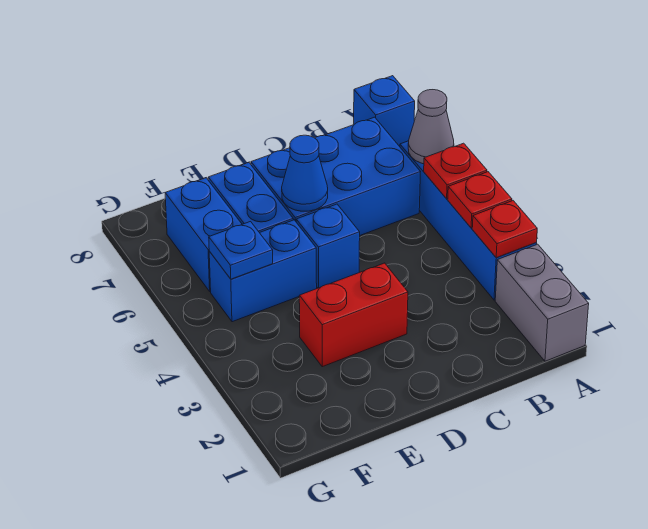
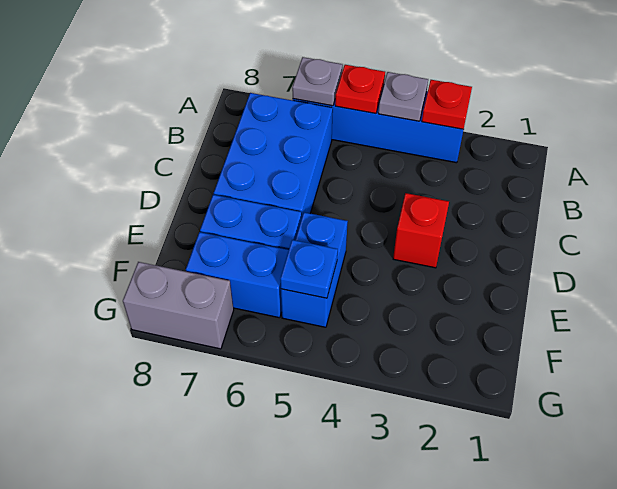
grey 1x2 brick [495,244,589,361] -> grey 1x2 brick moved to [123,262,234,349]
red 1x1 plate [448,172,512,228] -> grey 1x1 plate [378,72,428,121]
grey 1x1 cone [408,90,454,164] -> grey 1x1 plate [292,57,343,106]
blue 1x1 brick [354,76,415,147] -> none
red 1x2 brick [299,263,408,367] -> red 1x1 brick [393,193,449,268]
blue 1x1 brick [296,204,360,288] -> none
blue 1x1 cone [282,135,328,211] -> none

